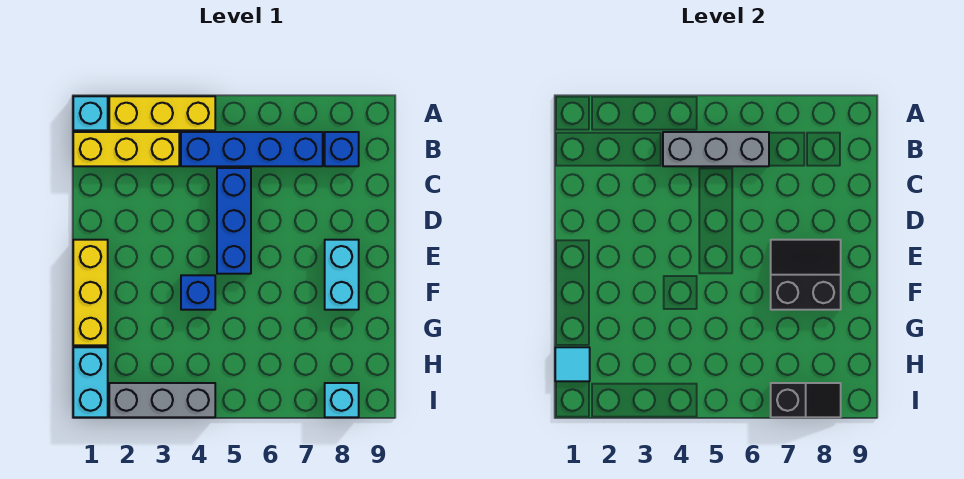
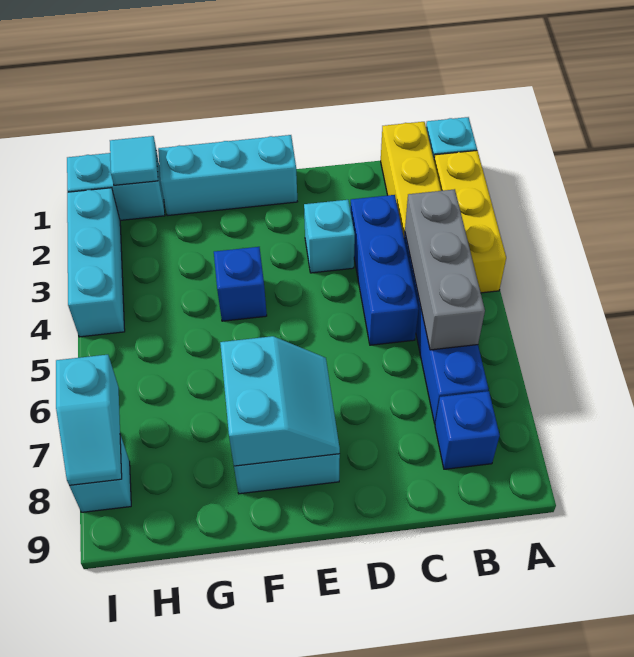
blue 1x3 brick [217,168,251,274] -> blue 1x3 brick turned to [350,195,419,345]
none -> cyan 1x1 brick [304,200,355,273]
yellow 1x3 brick [73,240,108,345] -> cyan 1x3 brick [158,135,297,216]
black 2x2 slope [771,240,841,310] -> cyan 2x2 slope [220,336,340,466]
grey 1x3 brick [109,383,215,417] -> cyan 1x3 brick [67,188,125,337]
black 1x2 slope [771,383,841,417] -> cyan 1x2 slope [56,355,122,486]

